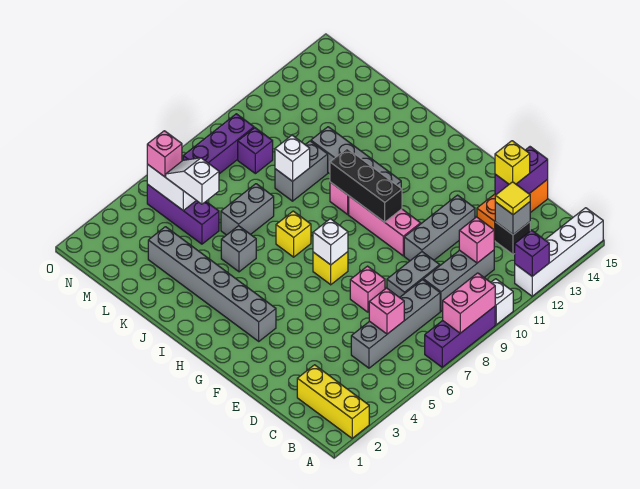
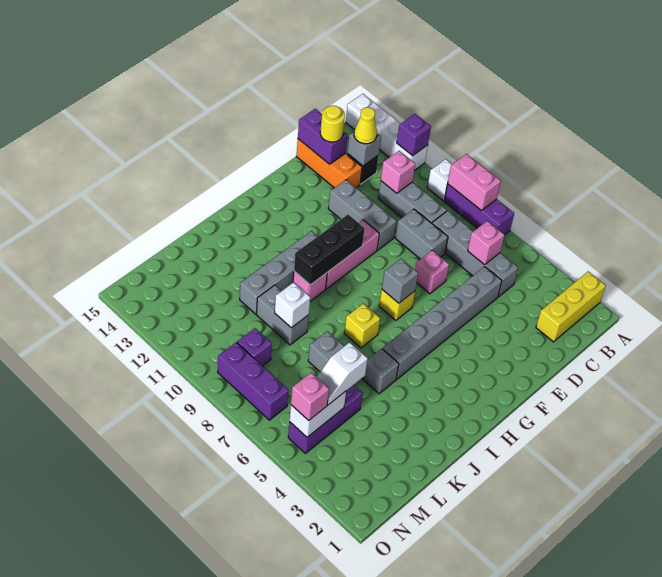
yellow 1x1 tile [495,182,530,215] -> yellow 1x1 cone [354,107,377,144]
yellow 1x1 brick [495,141,530,184] -> yellow 1x1 round brick [320,106,345,142]
grey 1x6 brick [148,227,276,341] -> grey 1x6 brick moved to [382,267,502,379]
white 1x1 brick [313,219,348,265] -> grey 1x1 brick [382,259,418,303]

